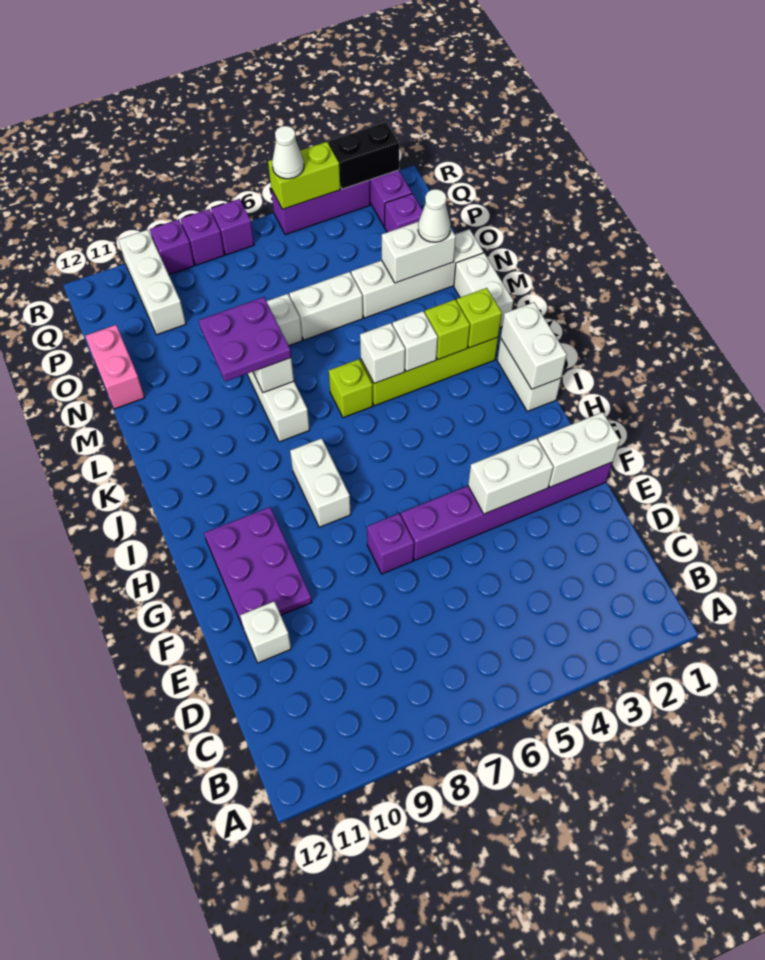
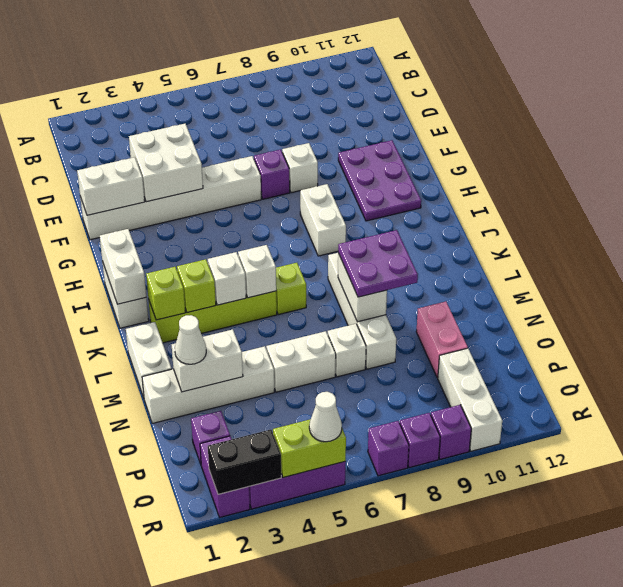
white 1x1 brick [240,601,291,663] -> white 1x1 brick moved to [282,143,318,193]
purple 1x6 brick [401,462,613,560] -> white 1x6 brick [80,156,261,240]
white 1x2 brick [468,438,553,514] -> white 2x2 brick [129,124,203,202]
pink 1x2 brick [85,325,145,409] -> pink 1x2 brick moved to [416,302,468,378]

